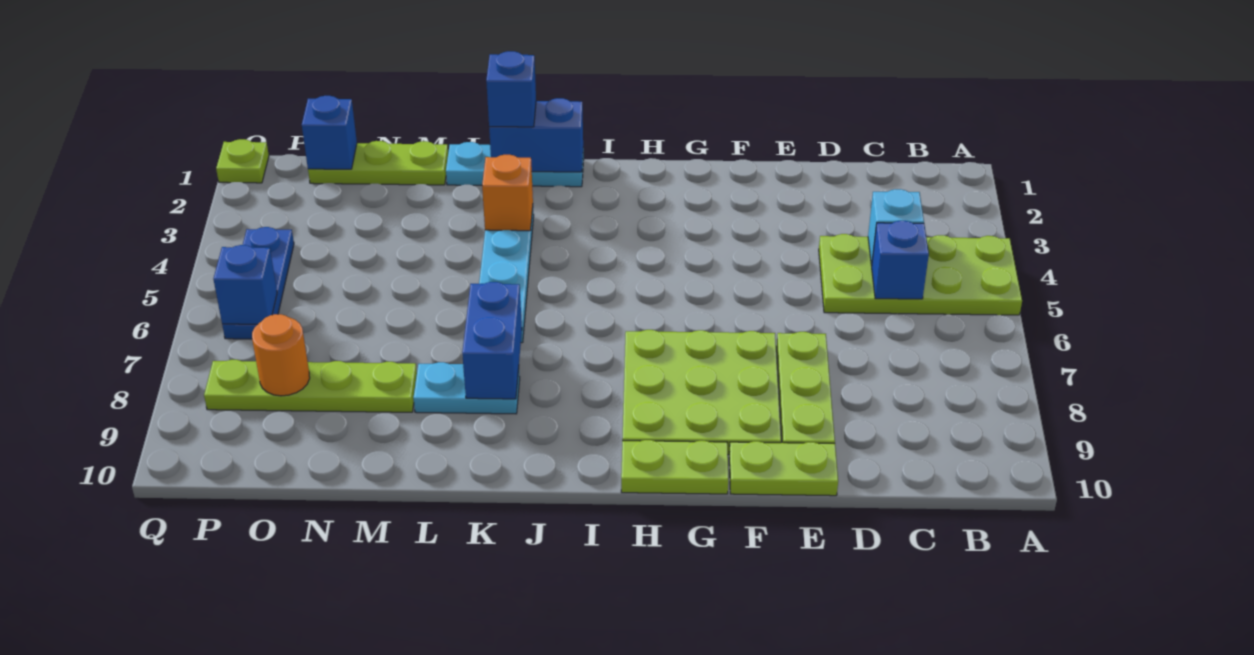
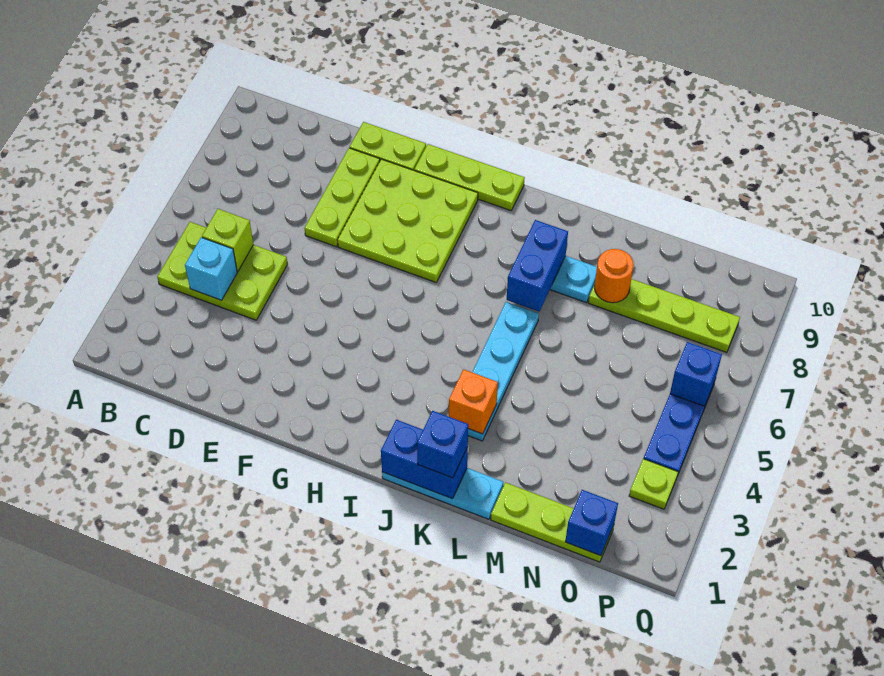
lime 2x4 plate [819,234,1022,315] -> lime 2x3 plate [157,222,287,320]
blue 1x1 brick [872,221,929,299] -> lime 1x1 brick [202,209,253,271]
lime 1x2 plate [621,440,728,494] -> lime 1x3 plate [414,144,525,211]
orange 1x1 round brick [252,314,310,396] -> orange 1x1 round brick moved to [594,249,634,303]
lime 1x1 plate [216,139,269,183] -> lime 1x1 plate moved to [629,459,678,509]

